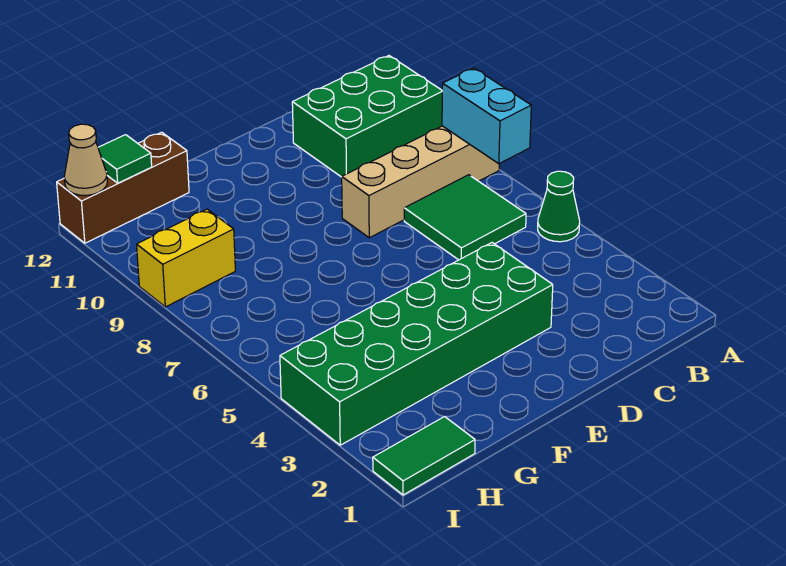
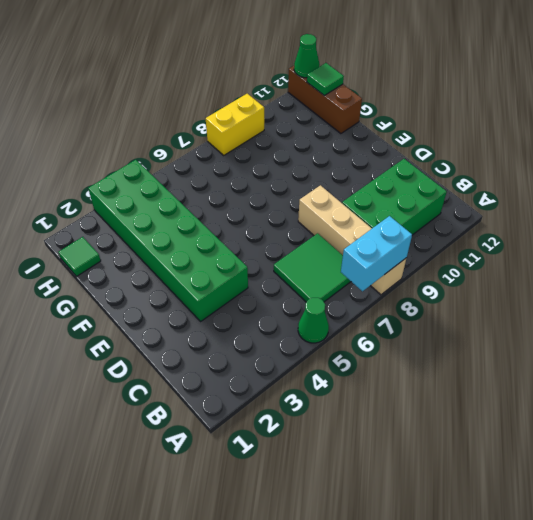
green 2x3 brick [292,56,442,177] -> green 2x3 brick turned to [342,159,447,235]
green 1x2 tile [373,417,475,495] -> green 1x1 tile [59,237,101,276]
yellow 1x2 brick [137,209,235,307] -> yellow 1x2 brick turned to [206,94,264,155]
tan 1x1 cone [64,124,107,195] -> green 1x1 cone [294,34,320,78]

